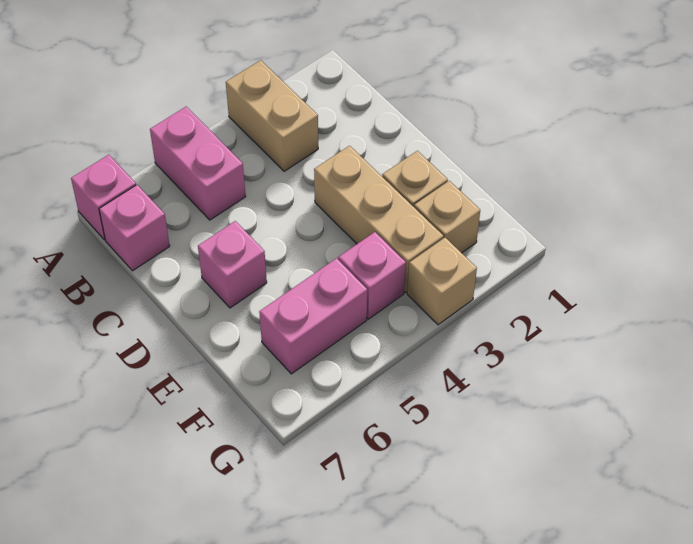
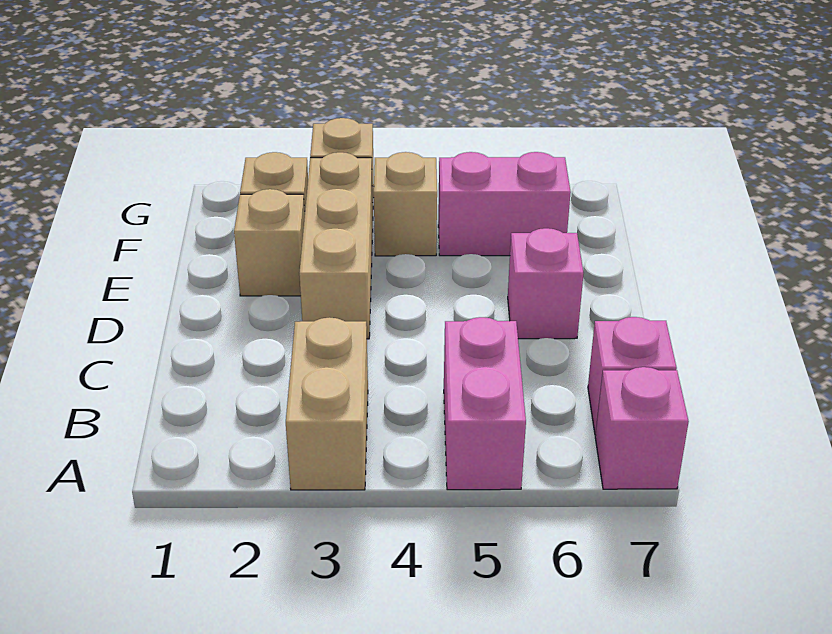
pink 1x1 brick [338,232,406,319] -> tan 1x1 brick [374,152,437,256]

